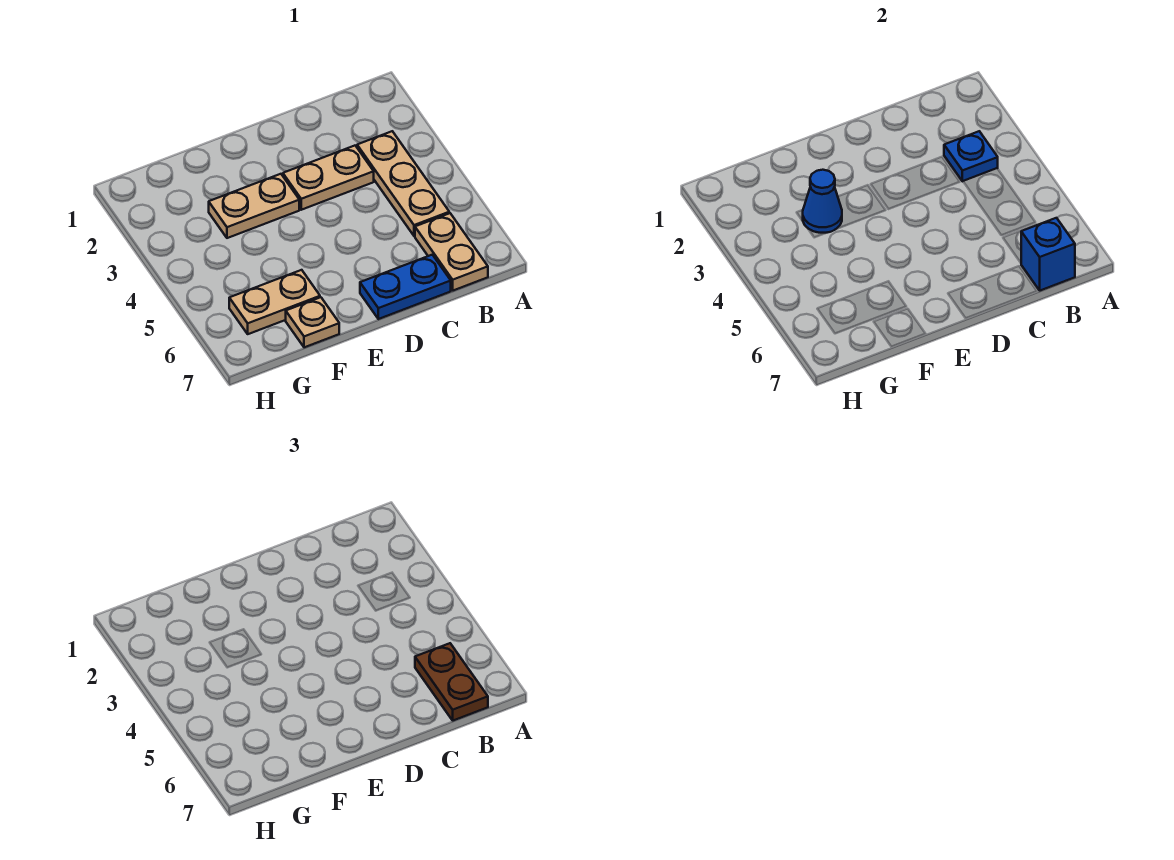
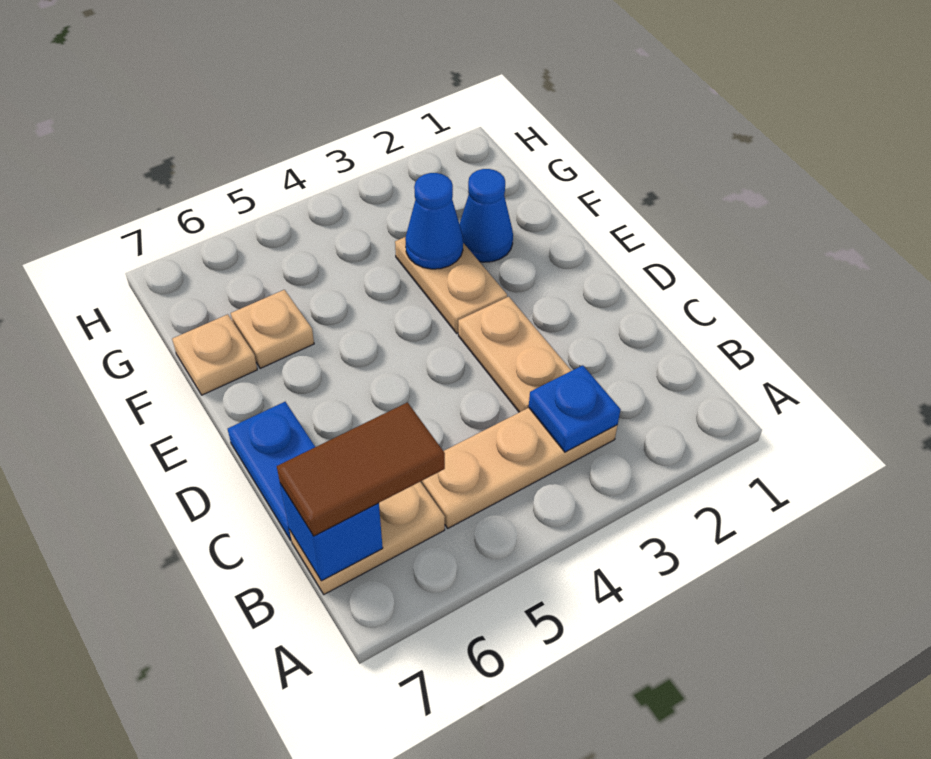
brown 1x2 plate [415,643,488,721] -> brown 1x2 tile [277,402,445,536]
none -> blue 1x1 cone [460,169,513,262]
tan 1x2 plate [229,270,320,334] -> tan 1x1 plate [231,290,314,369]

